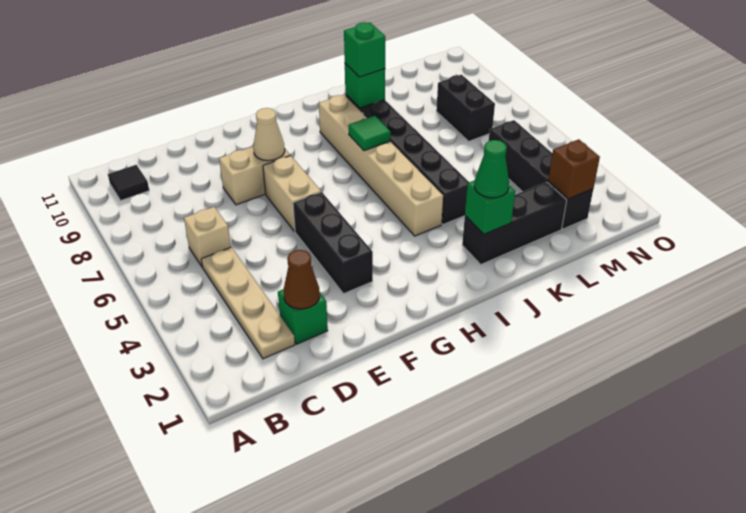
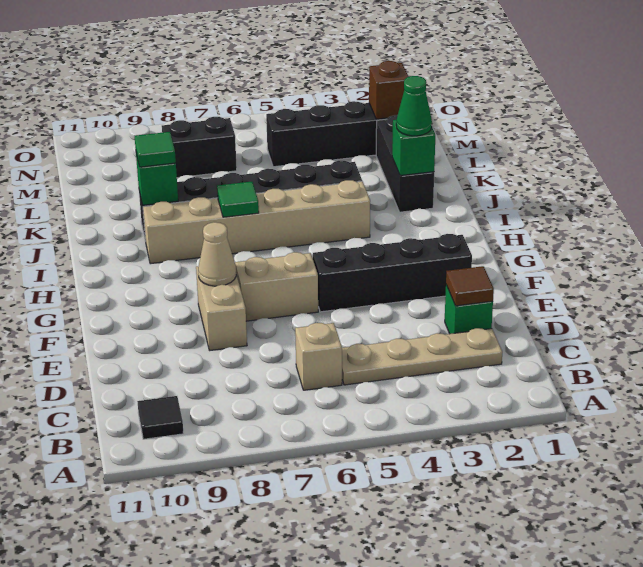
brown 1x1 cone [284,250,320,309] -> brown 1x1 tile [446,266,494,306]
black 1x3 brick [293,192,373,294] -> black 1x4 brick [313,234,472,312]
green 1x1 brick [344,22,385,77] -> green 1x1 tile [135,132,176,167]

